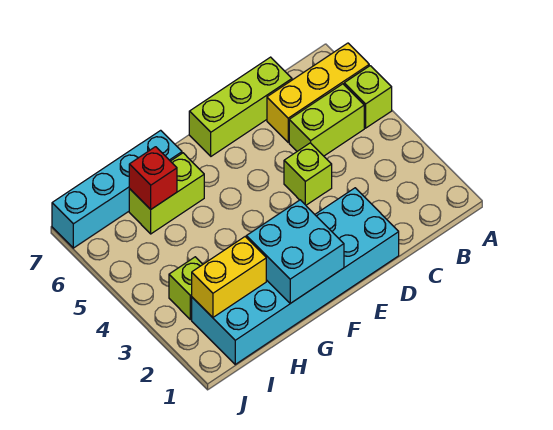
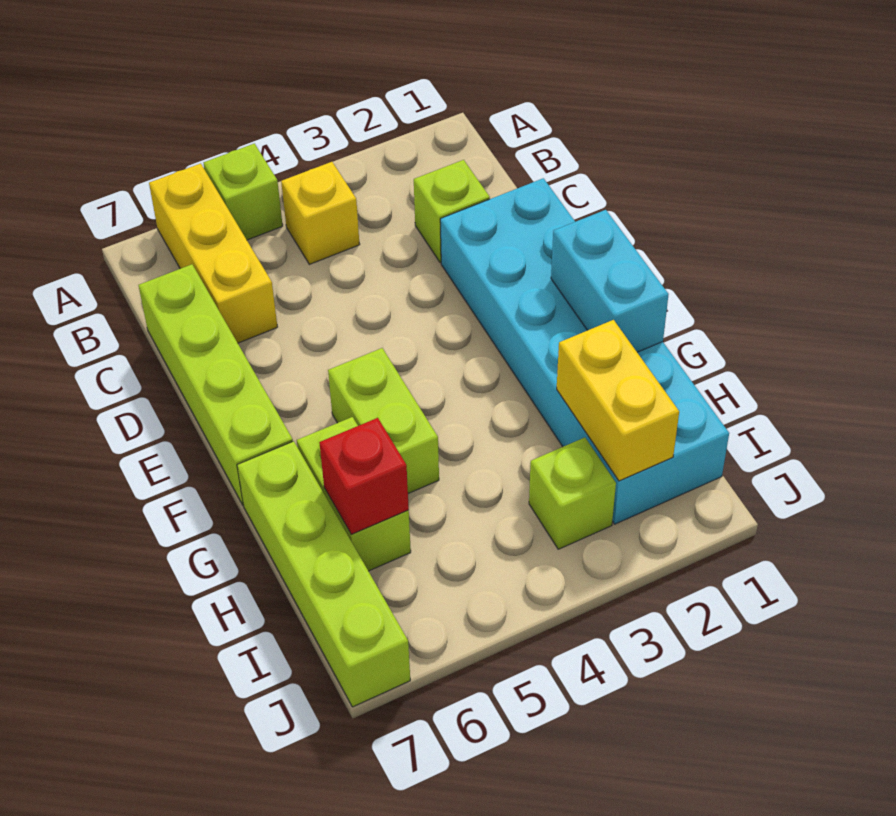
none -> yellow 1x1 brick [281,162,360,264]
lime 1x2 brick [289,84,364,156] -> lime 1x2 brick moved to [328,348,439,493]
lime 1x3 brick [189,57,292,156] -> lime 1x4 brick [138,264,293,505]
lime 1x1 brick [284,143,332,205] -> lime 1x1 brick moved to [414,160,490,263]
cyan 2x2 brick [246,200,344,303] -> cyan 1x2 brick [551,210,669,352]
cyan 1x4 brick [52,130,182,248] -> lime 1x4 brick [237,441,410,707]

